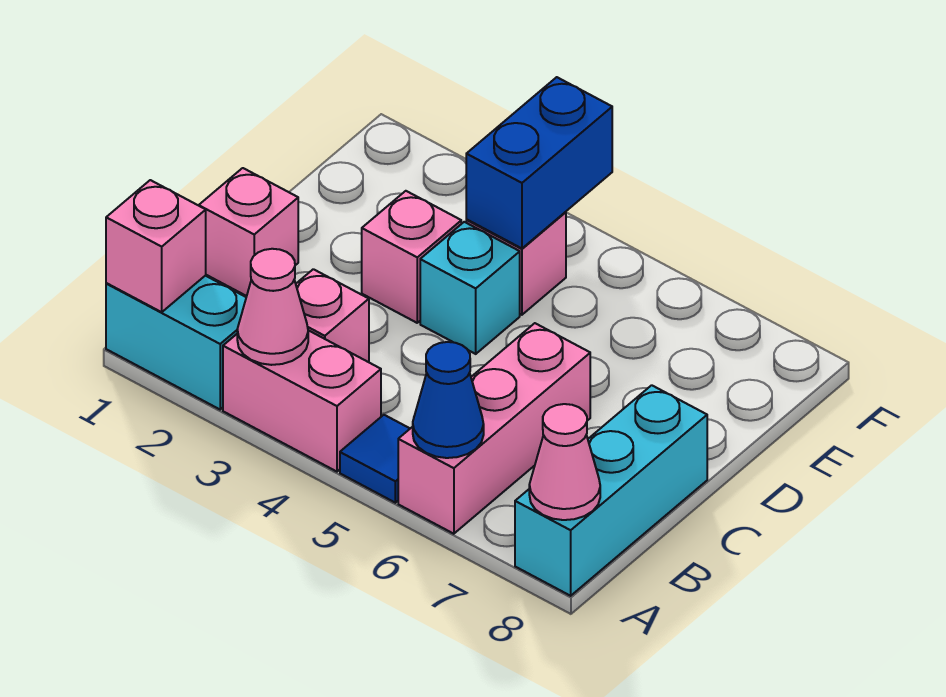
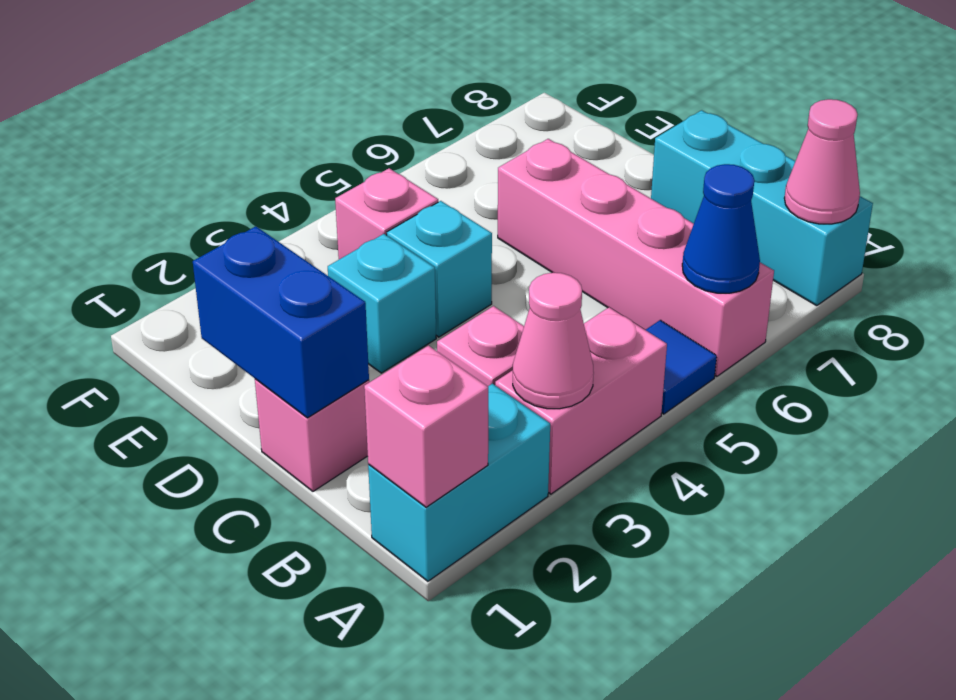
pink 1x3 brick [398,323,590,534] -> pink 1x4 brick [498,139,774,376]
pink 1x1 brick [362,191,461,323] -> cyan 1x1 brick [328,234,436,373]
blue 1x2 brick [466,77,612,248] -> blue 1x2 brick moved to [193,226,369,418]

